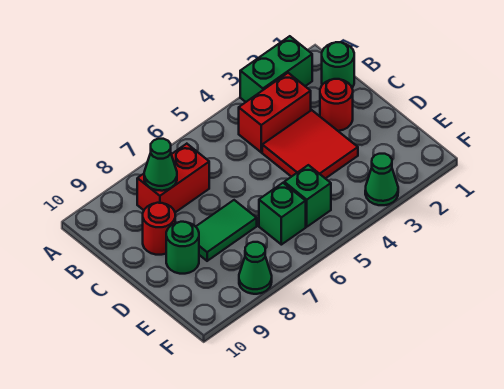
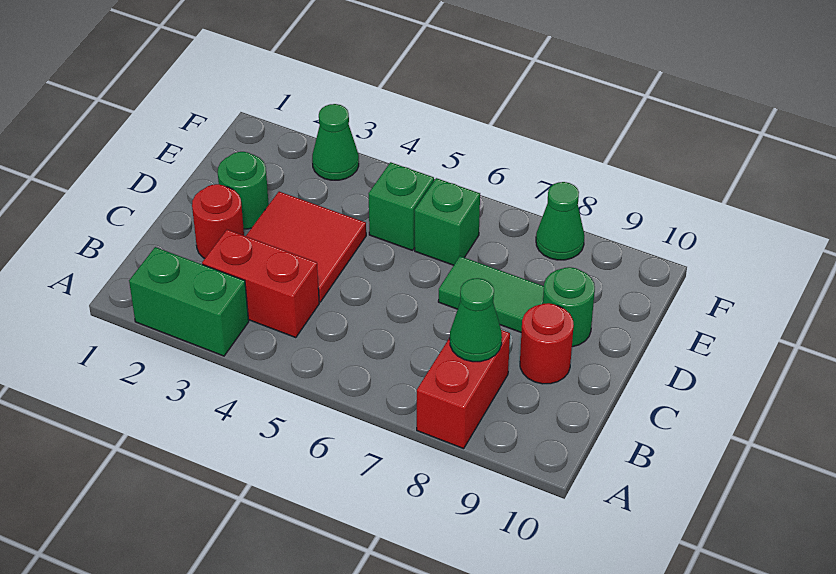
green 1x1 round brick [322,42,354,88] -> green 1x1 round brick moved to [218,152,269,229]
red 1x2 brick [137,144,209,212] -> red 1x2 brick turned to [417,330,510,449]

